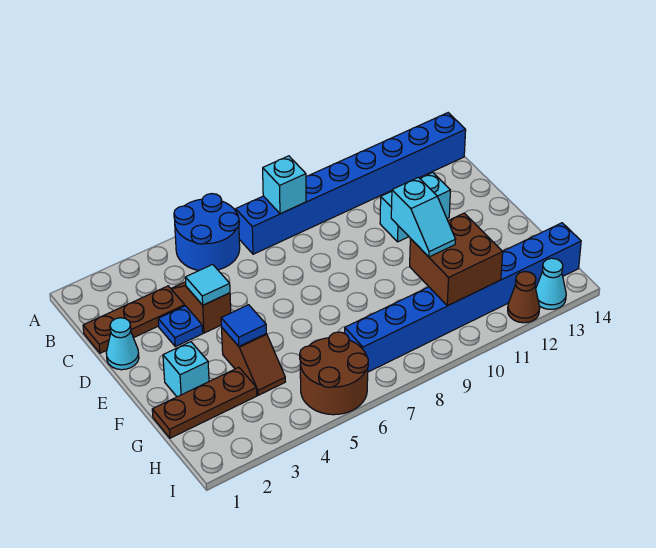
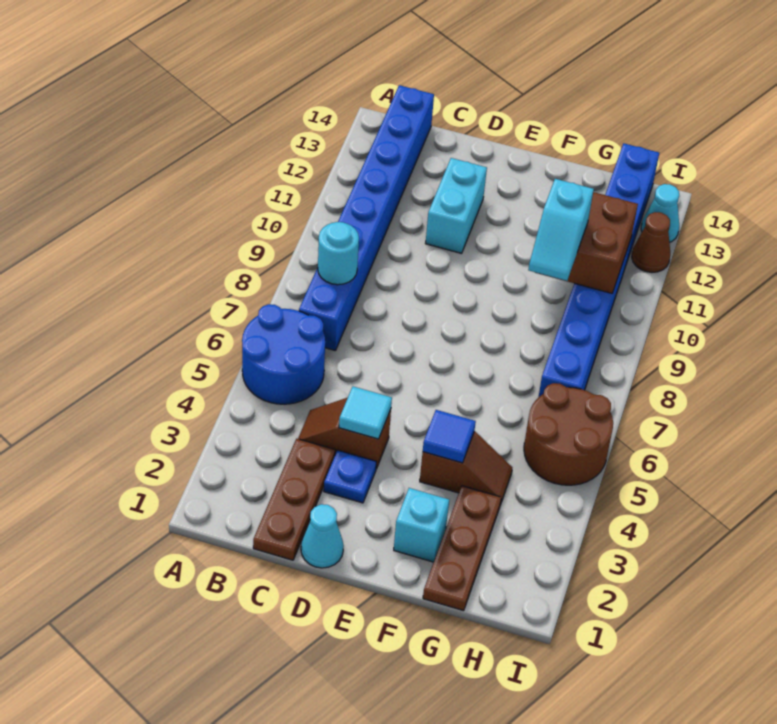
cyan 1x1 brick [263,156,306,214] -> cyan 1x1 round brick [318,222,359,285]
cyan 1x2 slope [391,178,456,257] -> cyan 1x2 slope turned to [528,179,594,281]

